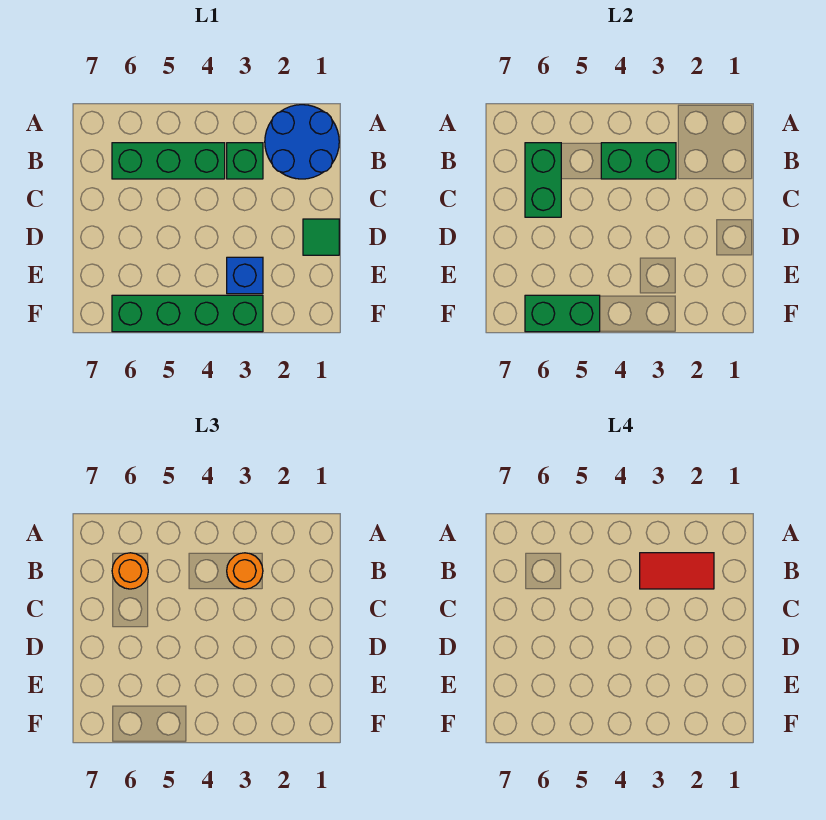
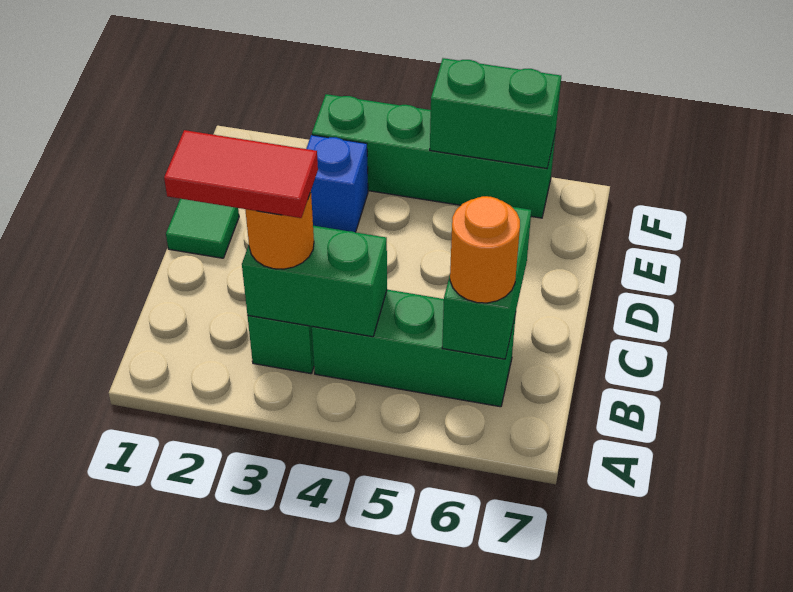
blue 2x2 round brick [265,105,339,179] -> none

